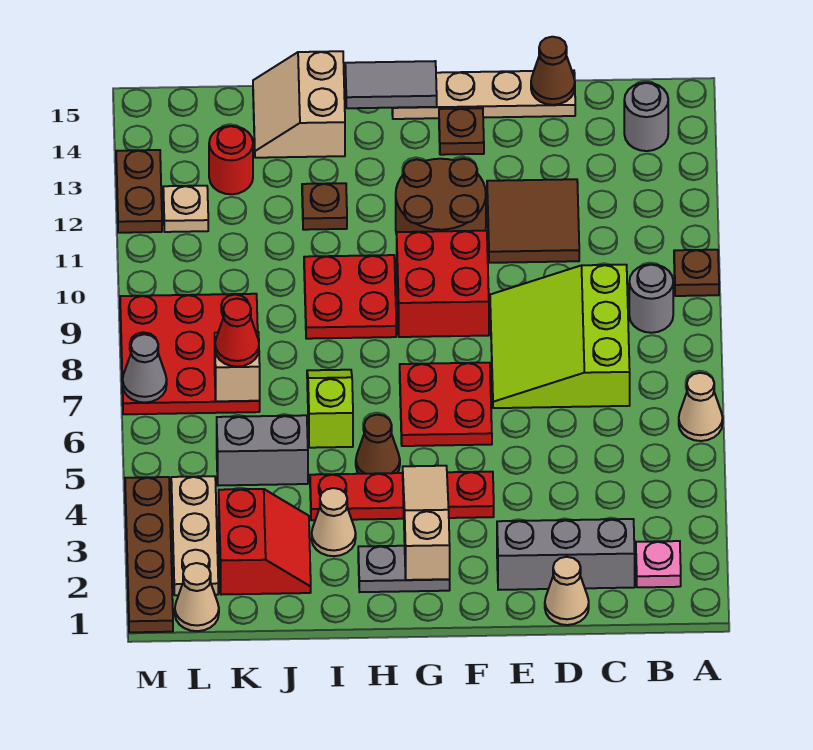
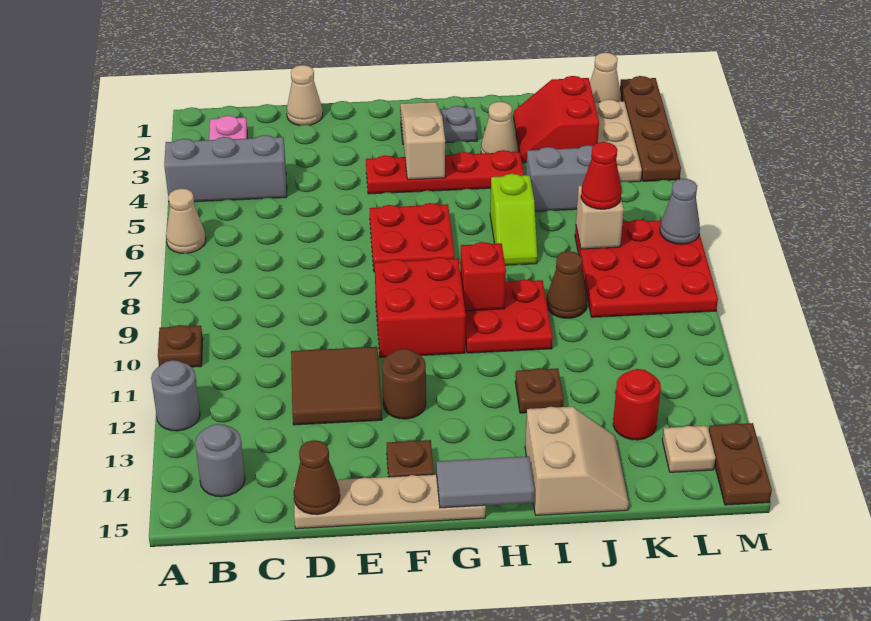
grey 1x1 round brick [629,264,673,333] -> grey 1x1 round brick moved to [151,360,200,431]
grey 1x3 brick [497,519,635,590] -> grey 1x3 brick moved to [164,135,287,202]
lime 3x3 slope [490,265,630,408] -> none
brown 2x2 round brick [396,159,486,235] -> brown 1x1 round brick [382,349,426,419]
tan 1x3 slope [403,466,450,580] -> tan 1x3 slope turned to [400,102,445,180]
brown 1x1 cone [356,415,400,474] -> brown 1x1 cone moved to [547,251,587,318]
none -> red 1x1 brick [460,242,506,311]
tan 1x1 plate [163,186,208,232] -> tan 1x1 plate moved to [662,426,715,472]
brown 1x2 plate [116,150,162,233] -> brown 1x2 plate moved to [709,423,772,505]

